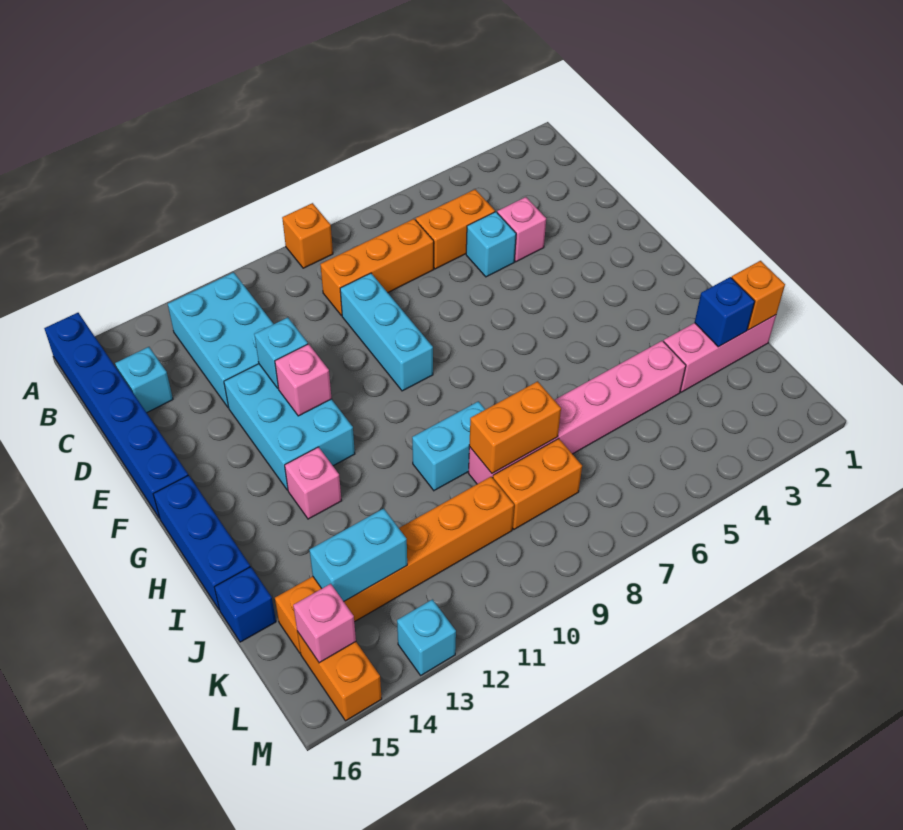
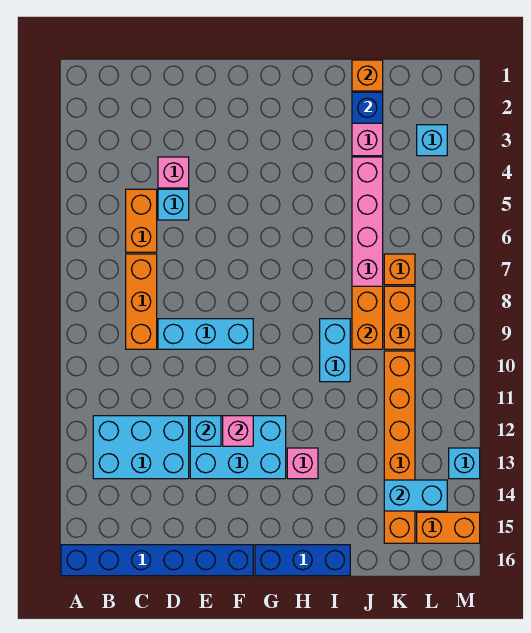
orange 1x1 brick [282,203,333,268] -> orange 1x1 brick moved to [384,254,415,285]
cyan 1x1 brick [115,347,173,413] -> cyan 1x1 brick moved to [417,125,447,156]
blue 1x1 brick [215,567,276,642] -> none
cyan 1x2 brick [309,508,407,601] -> cyan 1x2 brick turned to [384,480,447,511]
pink 1x1 brick [293,584,356,663] -> none

